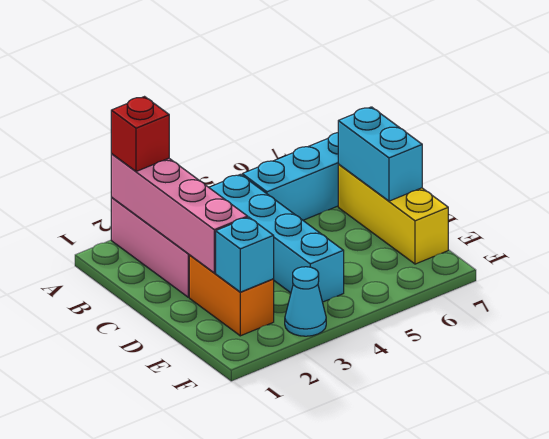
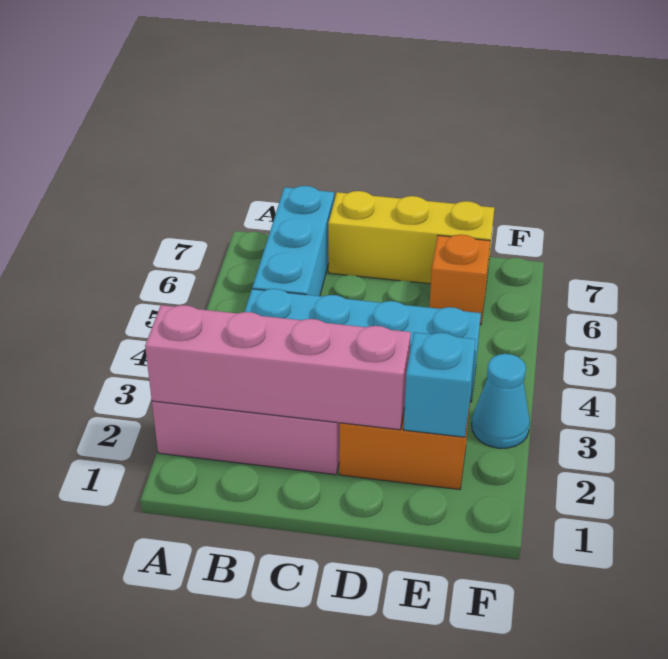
red 1x1 brick [111,97,169,171] -> none
cyan 1x2 brick [338,107,422,201] -> none
none -> orange 1x1 brick [429,234,490,325]

